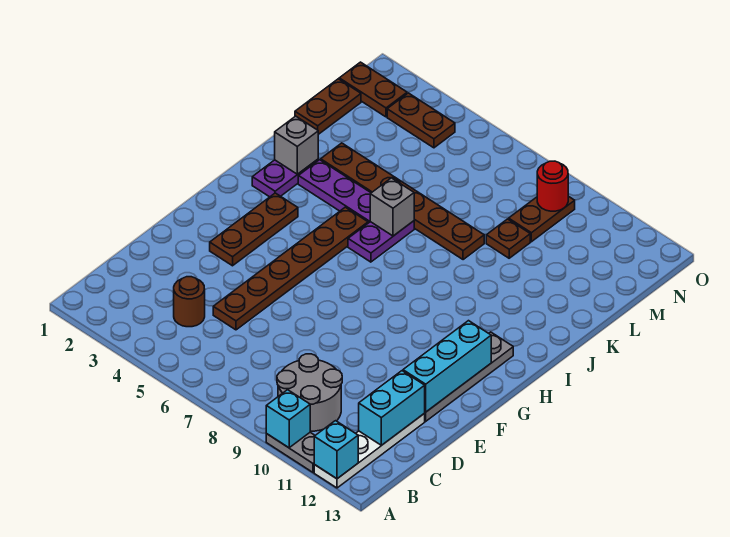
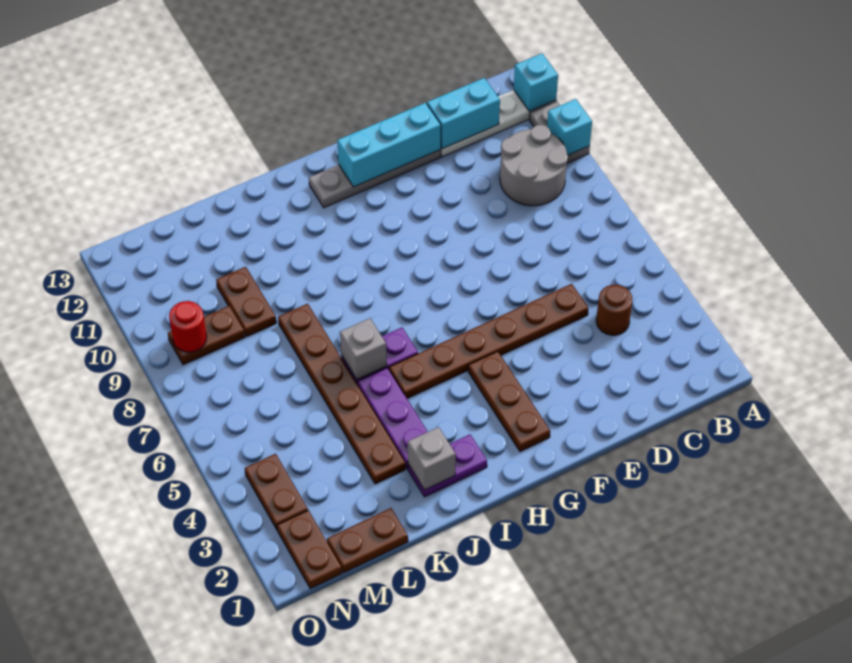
brown 1x3 plate [210,193,298,266] -> brown 1x3 plate turned to [468,351,550,452]
brown 1x1 plate [486,219,530,258] -> brown 1x2 plate [216,267,276,336]

